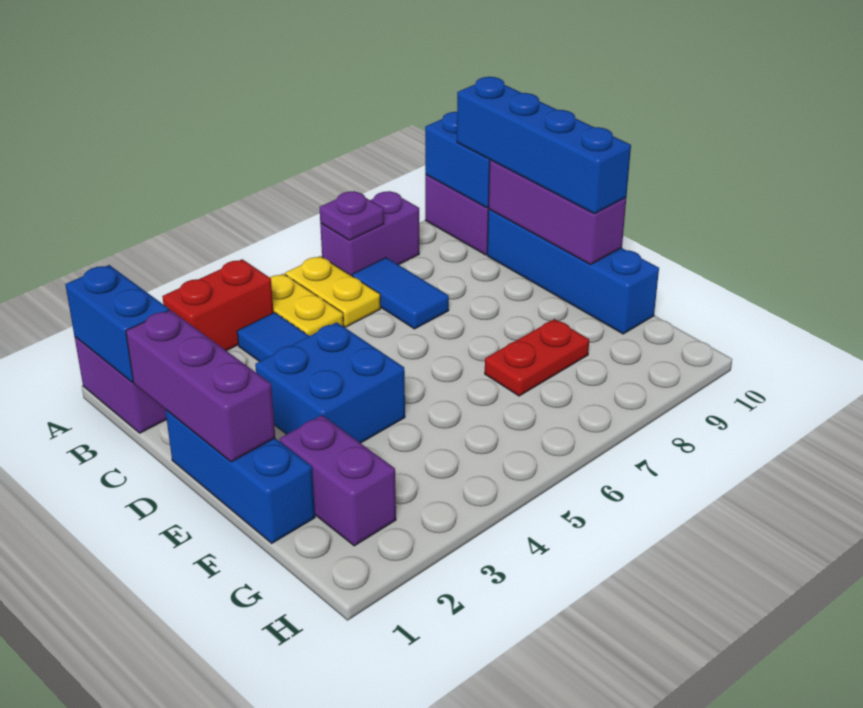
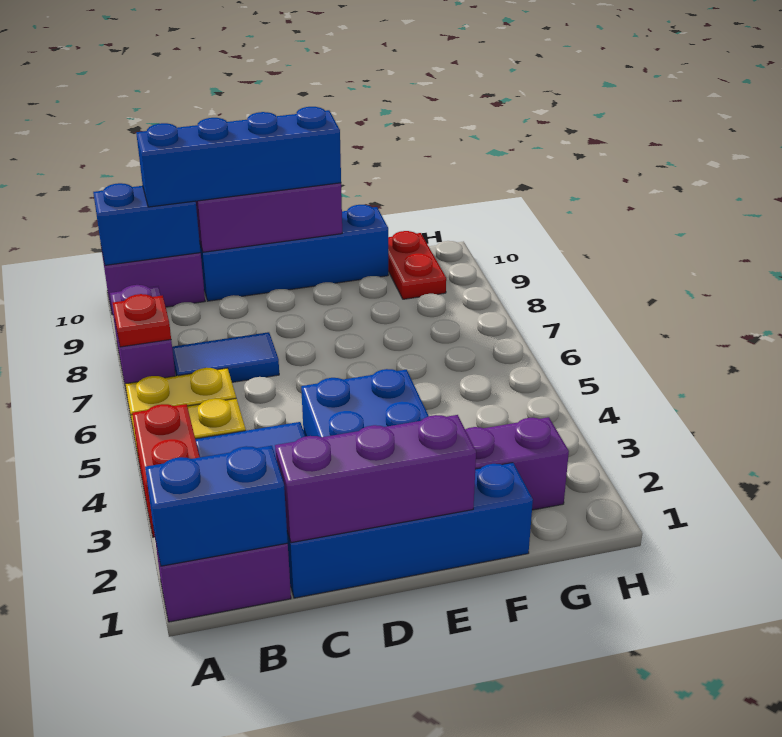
purple 1x1 plate [319,191,384,240] -> red 1x1 plate [113,294,171,347]
blue 1x3 brick [165,410,315,543] -> blue 1x4 brick [287,463,533,598]
red 1x2 plate [485,319,589,396] -> red 1x2 plate moved to [388,231,446,299]

